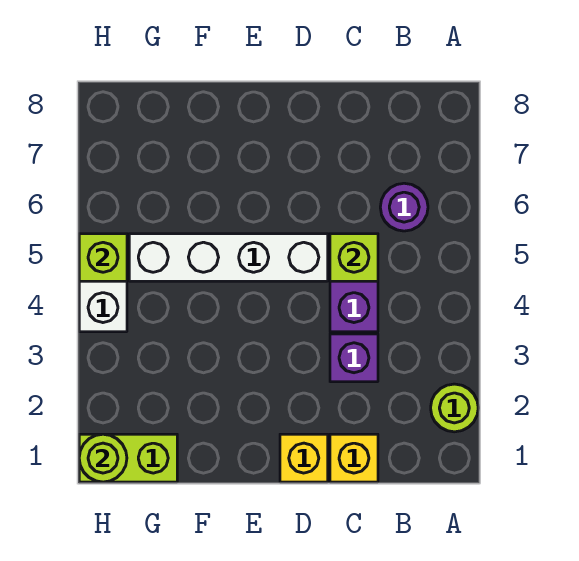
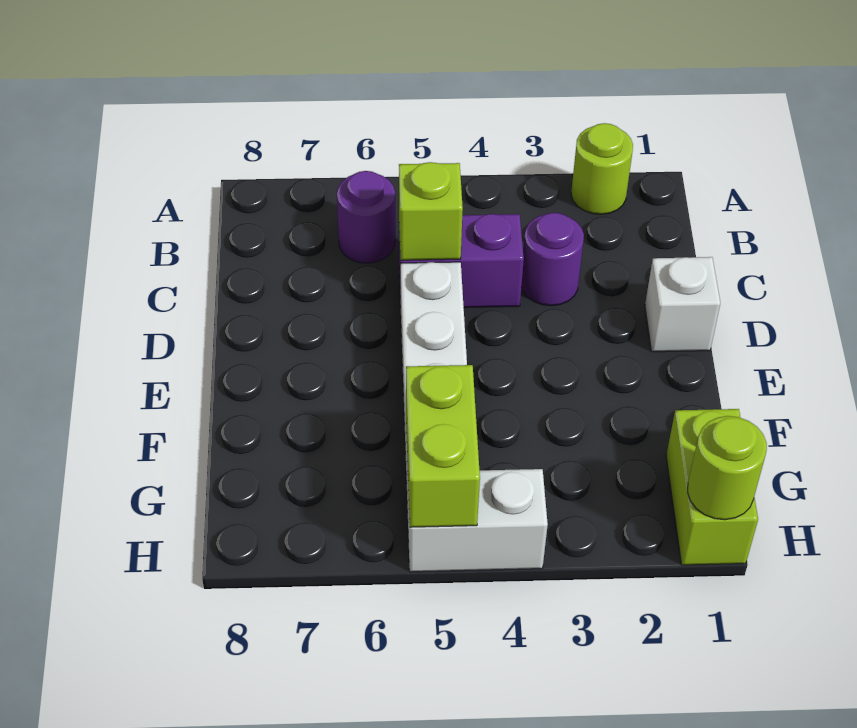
yellow 1x1 brick [330,434,378,482] -> none
purple 1x1 brick [330,334,378,382] -> purple 1x1 round brick [521,213,584,306]
yellow 1x1 brick [280,434,328,482] -> white 1x1 brick [645,257,720,352]
lime 1x1 brick [79,234,127,281] -> lime 1x2 brick [406,365,480,527]

